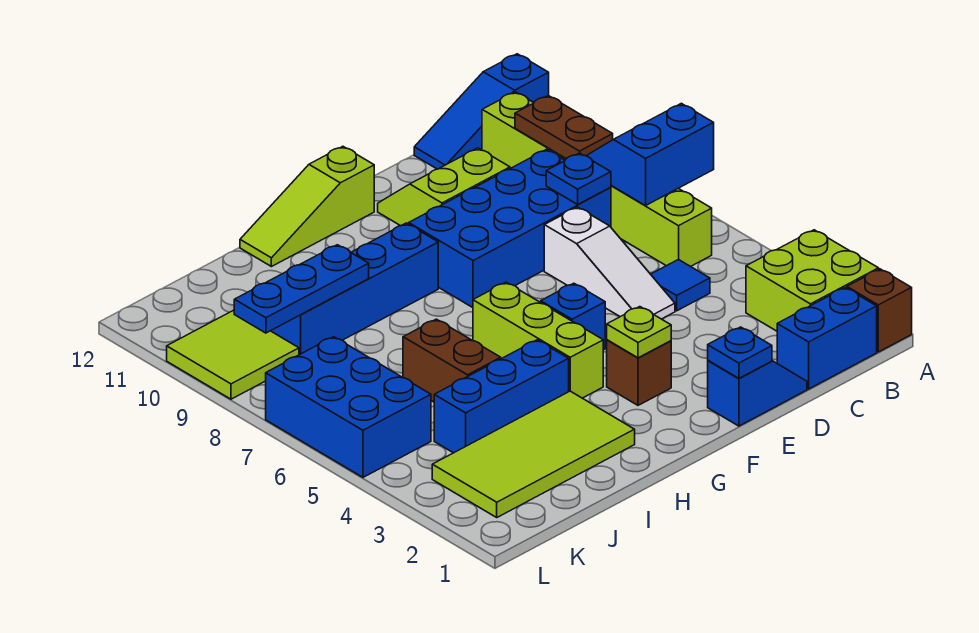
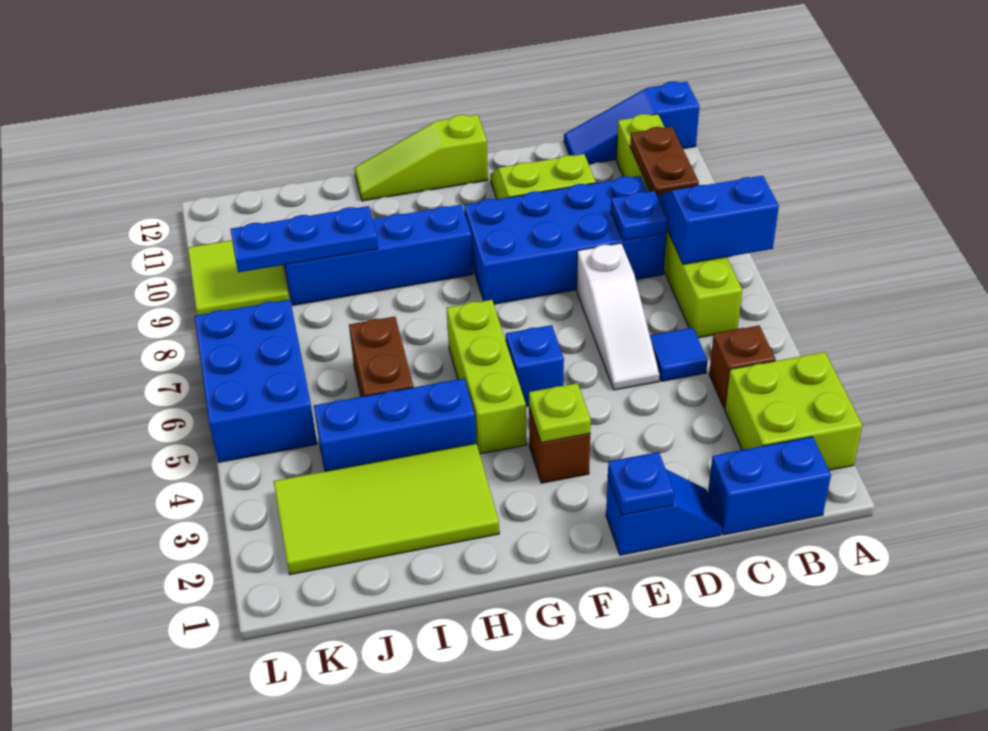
brown 1x1 brick [847,269,912,352] -> brown 1x1 brick moved to [709,326,776,408]

